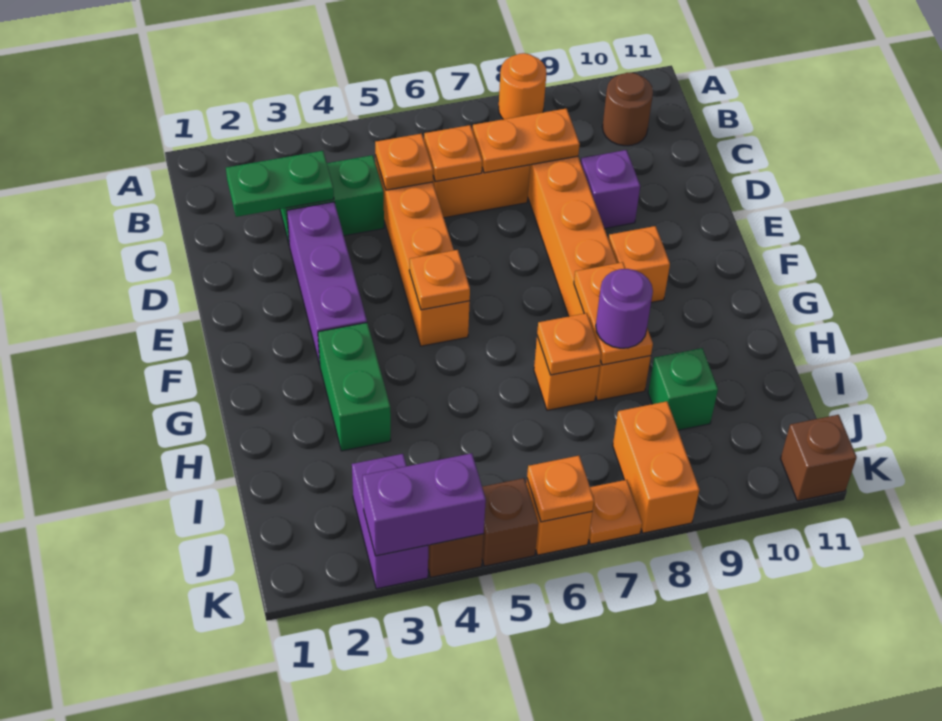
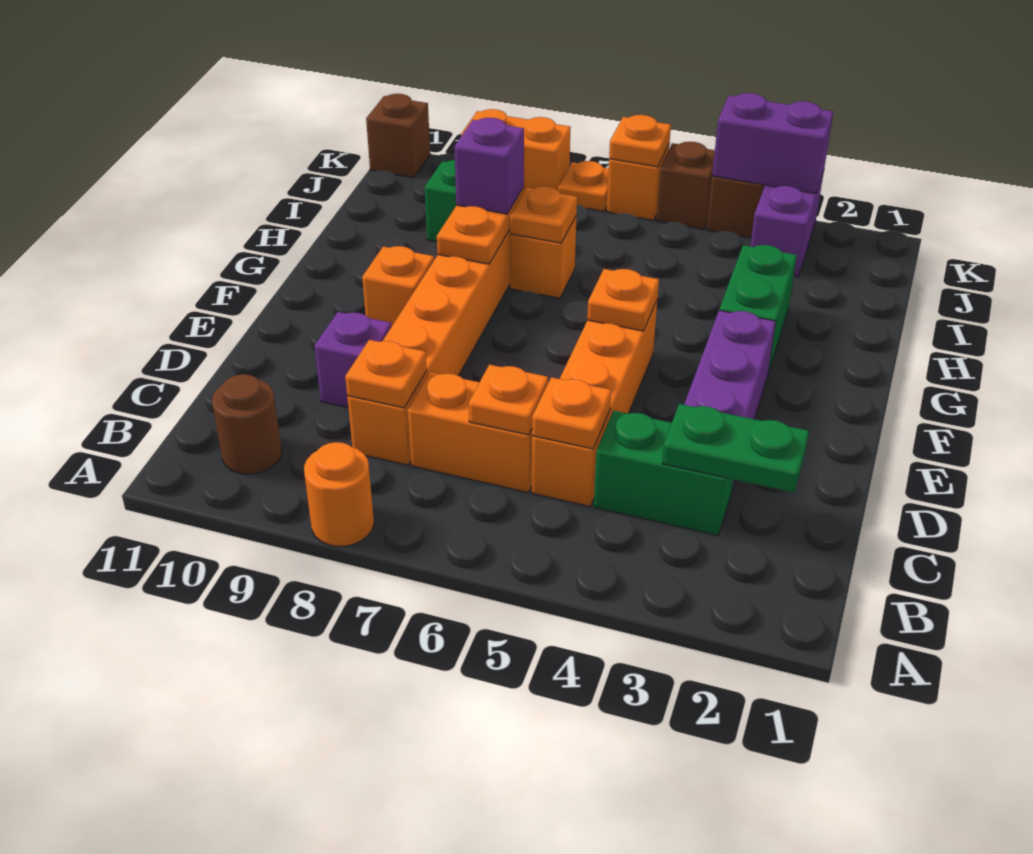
orange 1x2 plate [473,109,580,173] -> orange 1x1 plate [345,340,427,408]
purple 1x1 round brick [596,269,653,348] -> purple 1x1 brick [454,118,524,214]
orange 1x2 brick [613,401,699,533] -> orange 1x2 brick turned to [461,109,571,191]

